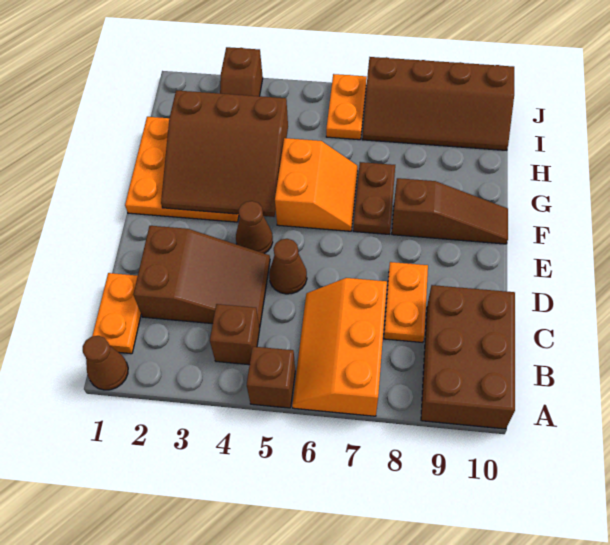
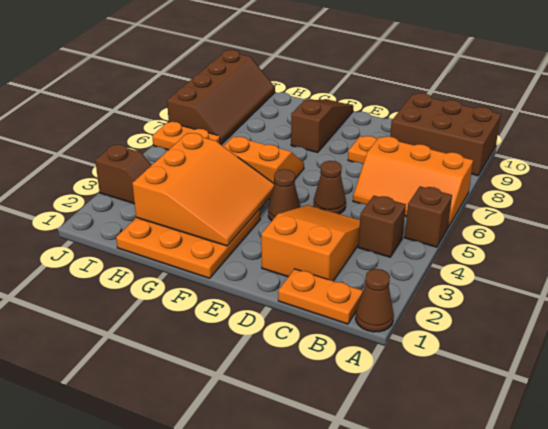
brown 2x3 slope [133,226,270,328] -> orange 2x3 slope [261,205,360,281]
brown 3x3 slope [161,90,288,217] -> orange 3x3 slope [132,133,274,246]
brown 1x2 plate [353,162,395,234] -> none

